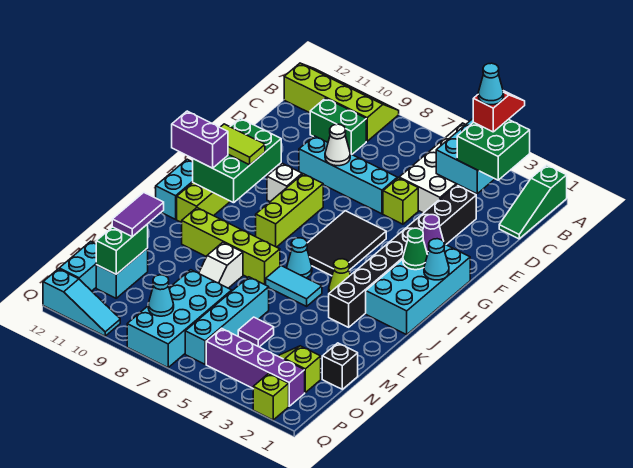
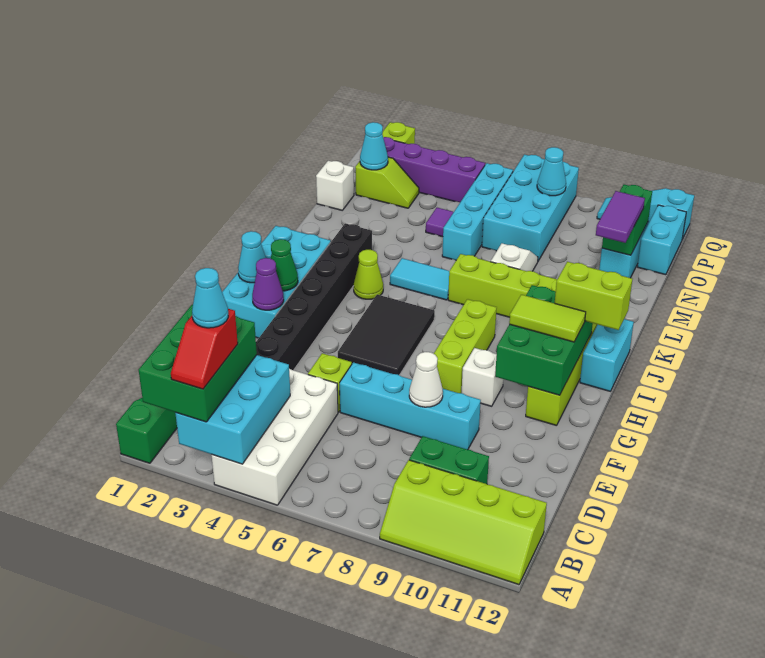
green 2x2 brick [457,119,530,180] -> green 2x3 brick [139,304,257,422]
purple 1x2 brick [172,111,228,168] -> lime 1x2 brick [555,262,632,330]
cyan 1x1 cone [287,238,312,278] -> cyan 1x1 cone moved to [360,122,388,170]
black 1x1 brick [322,343,358,389] -> white 1x1 brick [316,161,354,210]

